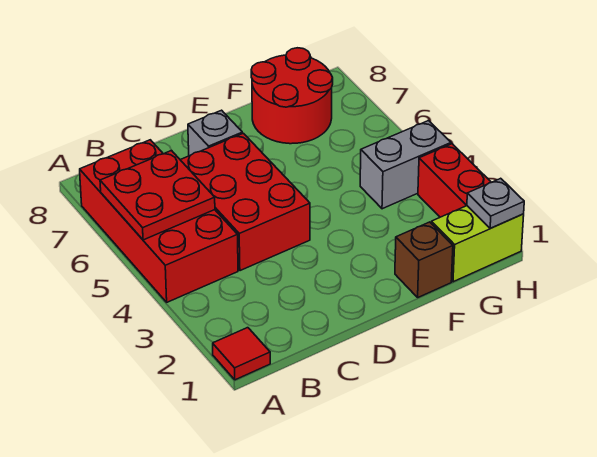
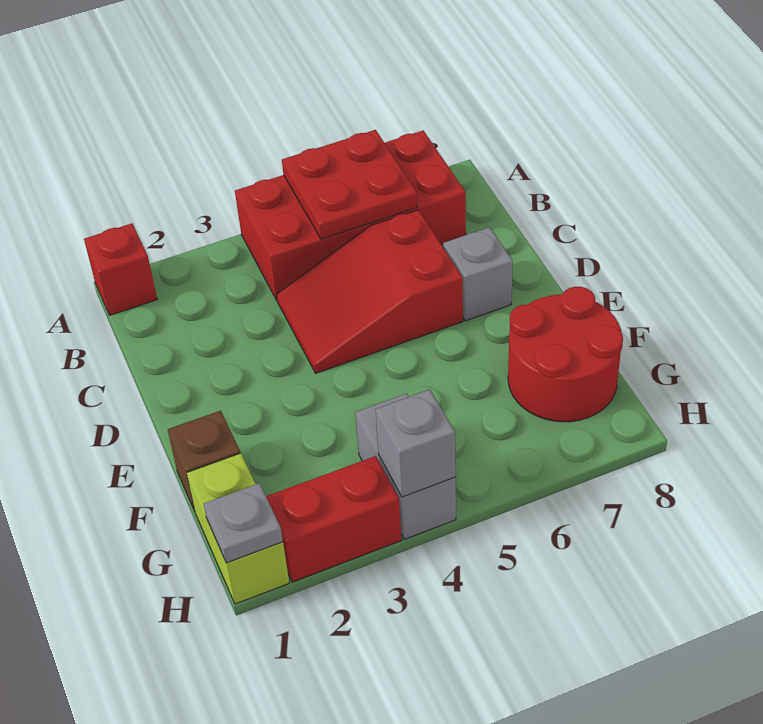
red 1x1 tile [213,328,270,380] -> red 1x1 brick [84,223,157,315]
red 2x3 brick [181,133,310,271] -> red 2x3 slope [276,210,463,373]
none -> grey 1x1 brick [375,389,456,497]

